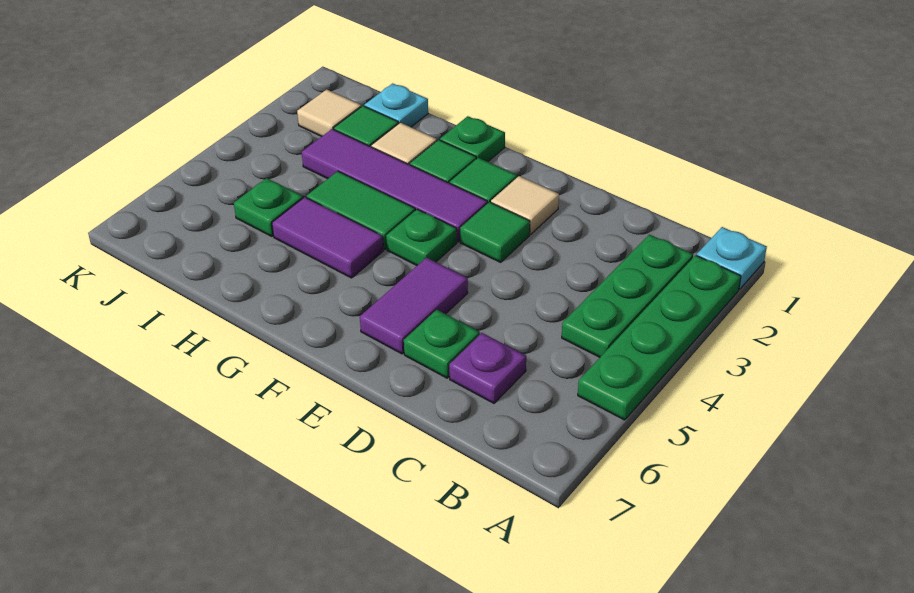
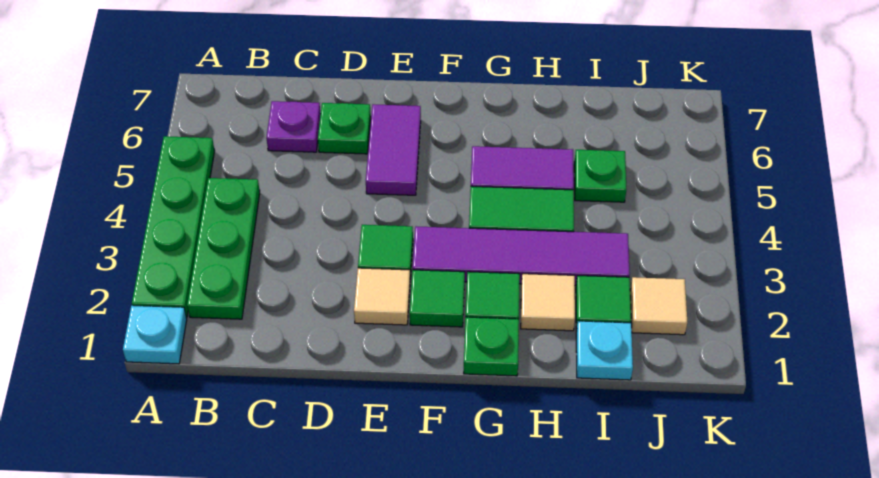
green 1x1 plate [386,209,457,265] -> none

